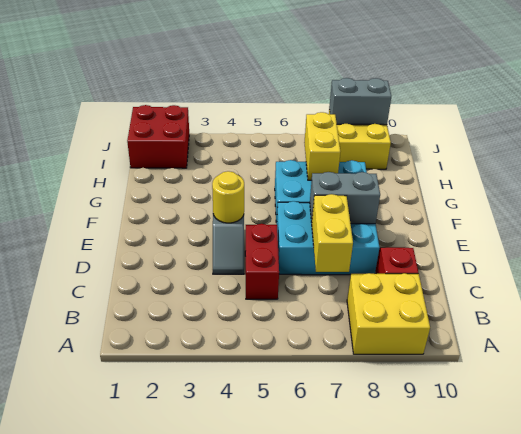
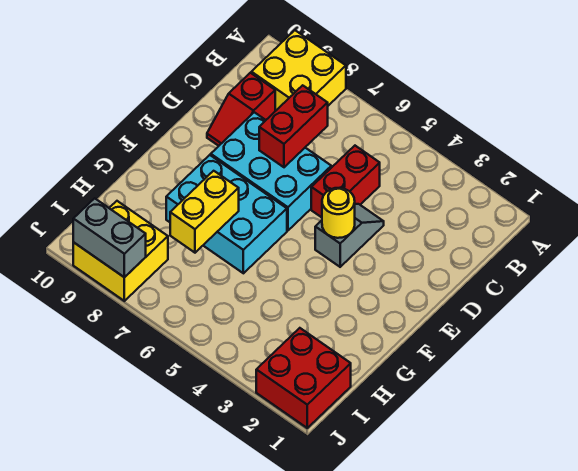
yellow 1x2 brick [312,194,353,272] -> red 1x2 brick [259,85,328,167]
grey 1x2 brick [310,172,380,224] -> none

